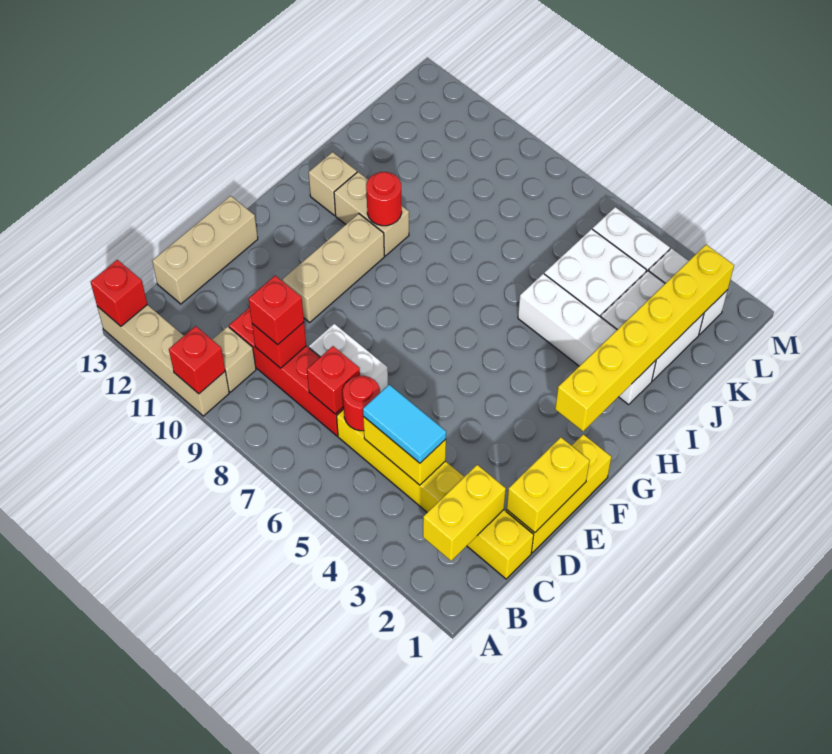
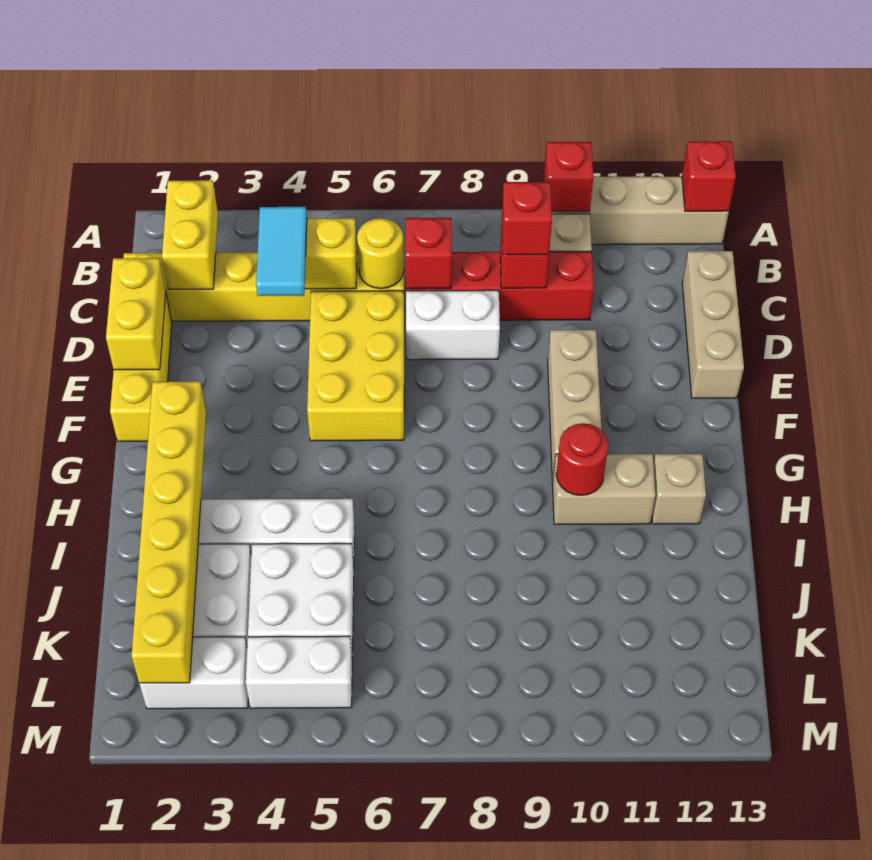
cyan 1x2 tile [363,385,446,463] -> cyan 1x2 tile turned to [256,207,307,296]
red 1x1 round brick [343,376,380,431] -> yellow 1x1 round brick [357,218,404,289]
none -> yellow 2x3 brick [307,291,404,441]

